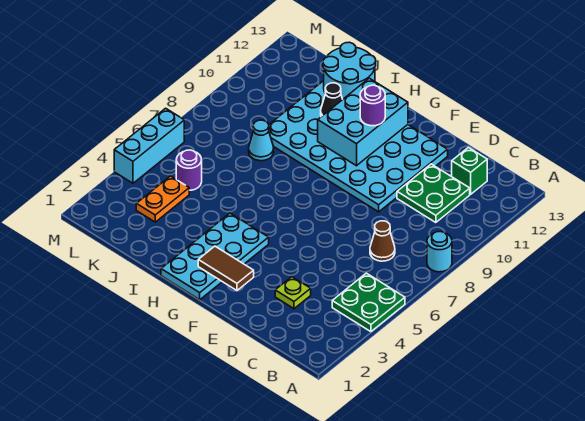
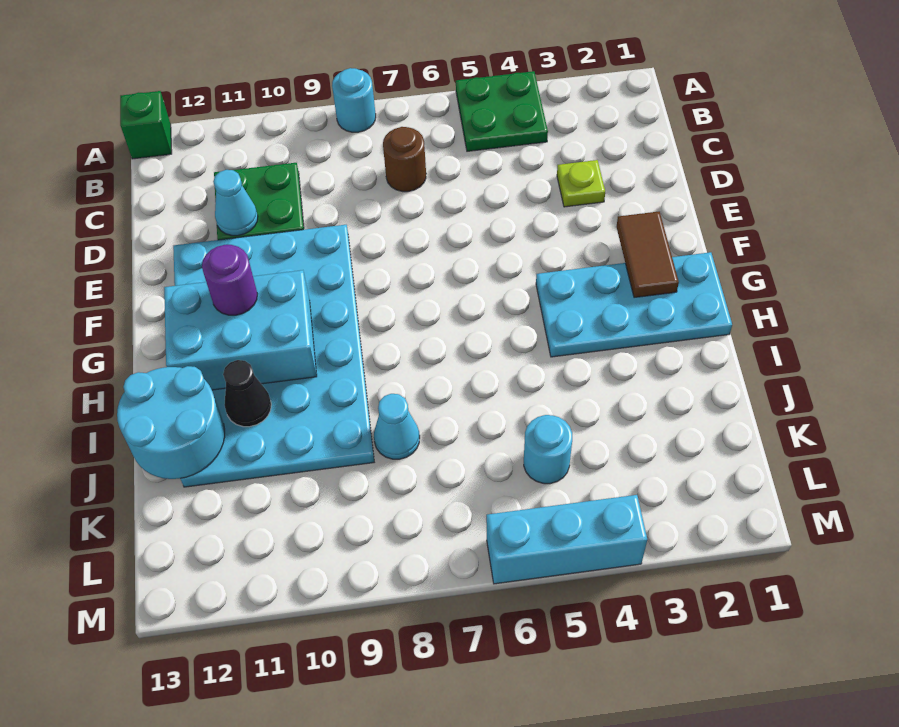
brown 1x1 cone [370,221,395,261] -> brown 1x1 round brick [383,127,426,192]
green 1x1 brick [452,148,487,194] -> green 1x1 brick moved to [120,91,172,159]
none -> cyan 1x1 cone [213,170,258,236]
orange 1x2 plate [136,176,189,222] -> none
purple 1x1 round brick [176,150,202,190] -> cyan 1x1 round brick [524,415,572,484]

